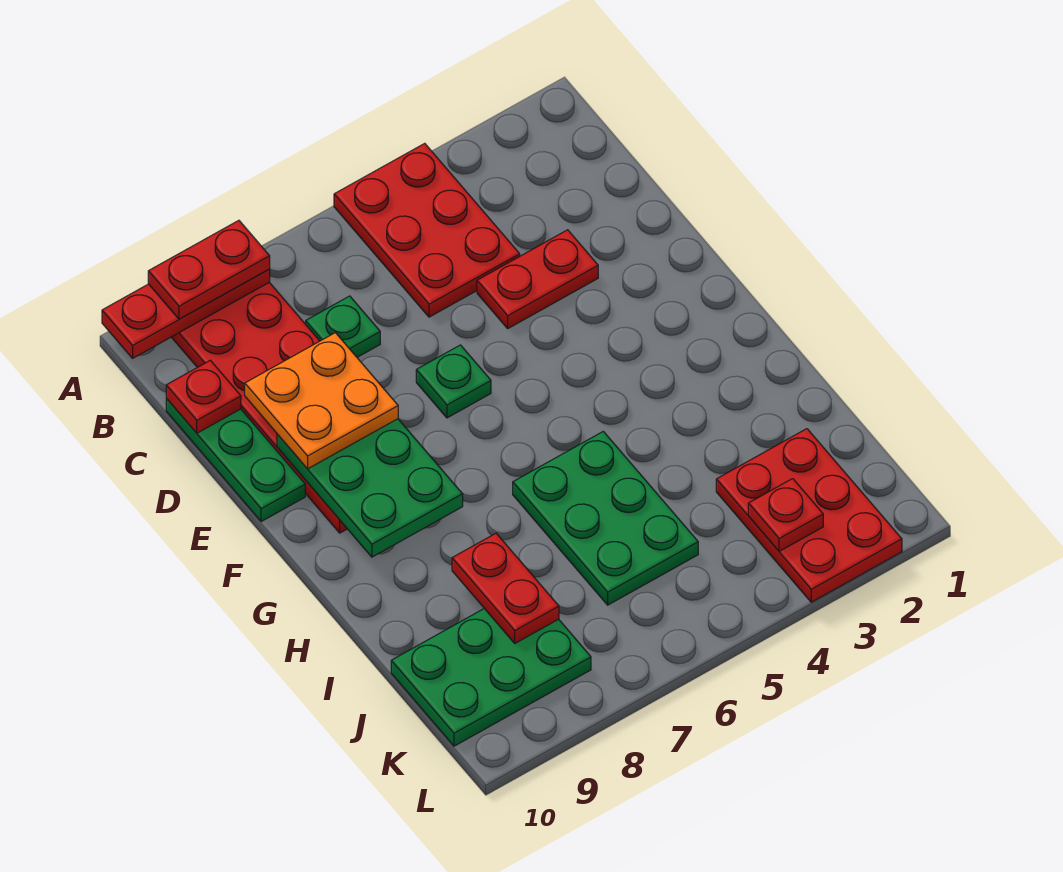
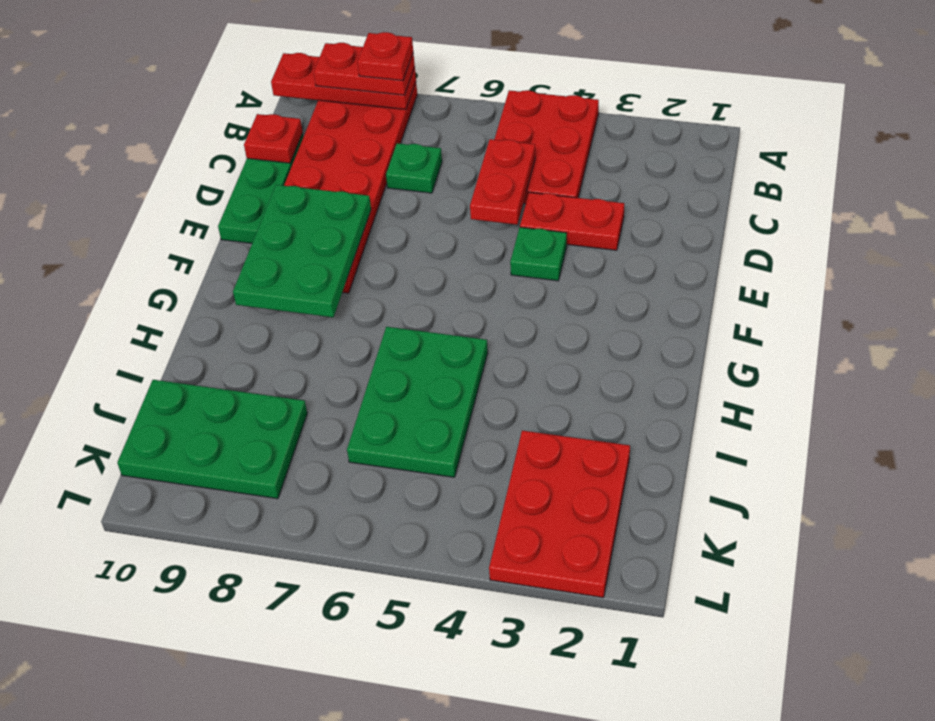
orange 2x2 plate [245,333,398,469] -> none
green 1x1 plate [416,345,491,418] -> green 1x1 plate moved to [510,227,567,281]
red 1x2 plate [452,533,559,643] -> red 1x2 plate moved to [470,139,535,225]
red 1x1 plate [748,479,823,551] -> red 1x1 plate moved to [357,32,413,81]

